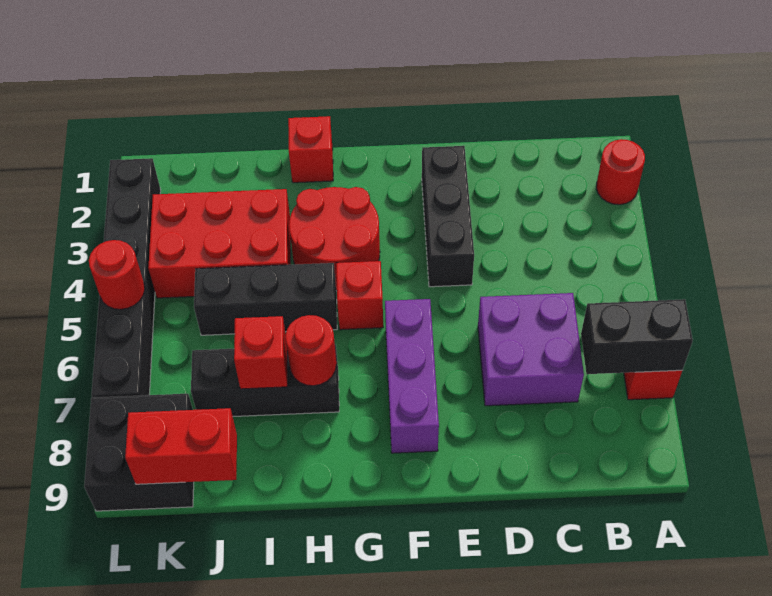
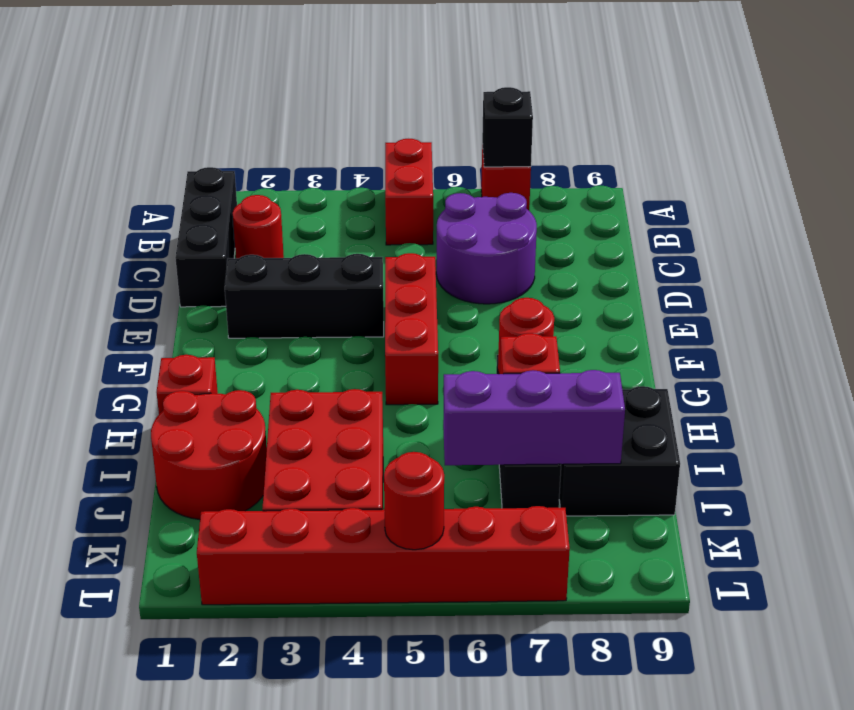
red 1x1 round brick [596,139,645,205] -> red 1x1 round brick moved to [233,195,284,258]
black 1x2 brick [581,299,693,374] -> black 1x1 brick [482,87,533,167]
purple 2x2 brick [478,293,584,406] -> purple 2x2 round brick [436,193,537,304]
purple 1x3 brick [385,299,439,453] -> purple 1x3 brick moved to [443,370,625,465]
red 2x2 round brick [289,187,380,291] -> red 2x2 round brick moved to [151,390,267,520]
red 1x1 brick [336,261,383,330] -> red 1x3 brick [385,253,438,405]
black 1x3 brick [194,263,337,335] -> black 1x3 brick moved to [175,167,237,307]
red 1x2 brick [125,408,237,484] -> red 1x2 brick moved to [385,139,433,245]
black 2x2 brick [84,394,194,511] -> black 2x2 brick moved to [559,386,680,516]
black 1x6 brick [92,158,161,398] -> red 1x6 brick [197,506,570,605]

